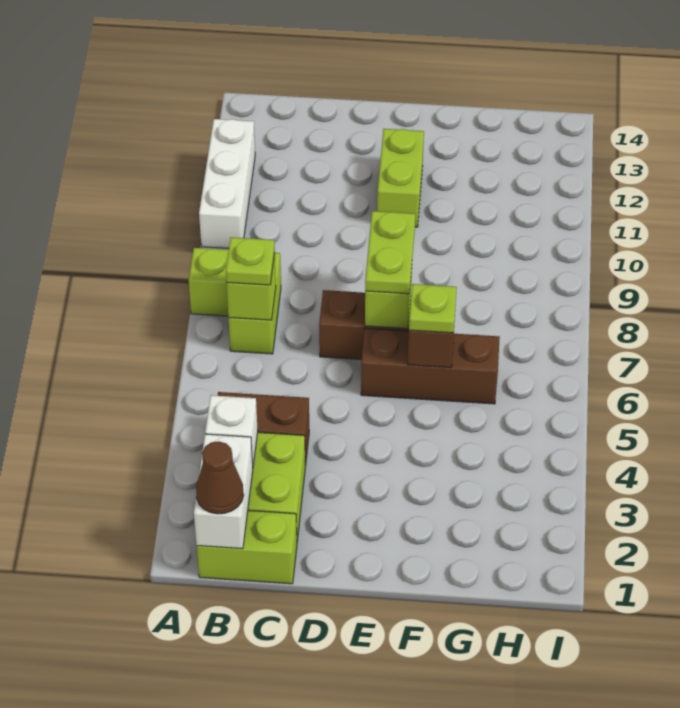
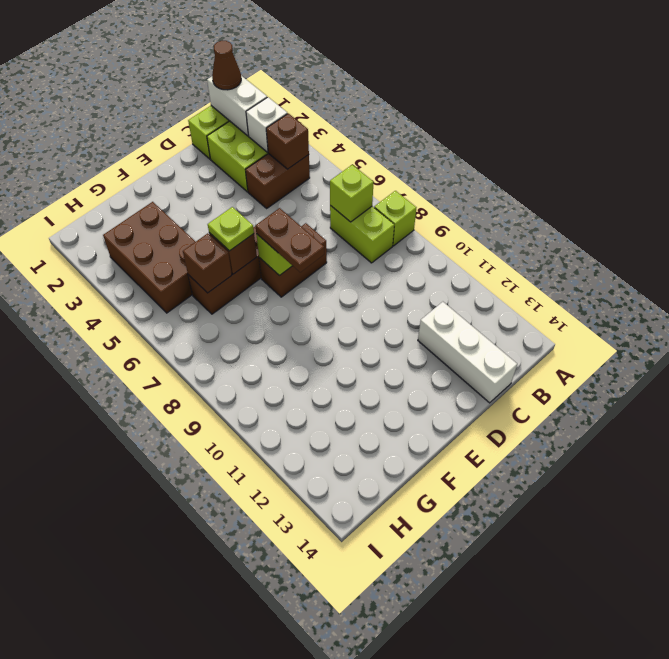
white 1x3 brick [199,119,255,249] -> white 1x3 brick moved to [418,302,517,403]
none -> brown 1x1 brick [266,113,309,169]
lime 1x1 plate [226,237,275,285] -> none
lime 1x2 plate [365,211,415,294] -> brown 1x2 plate [256,208,324,272]
lime 1x2 brick [377,129,424,227] -> none
none -> brown 2x3 brick [103,202,195,313]
none -> brown 1x1 brick [183,233,232,293]

